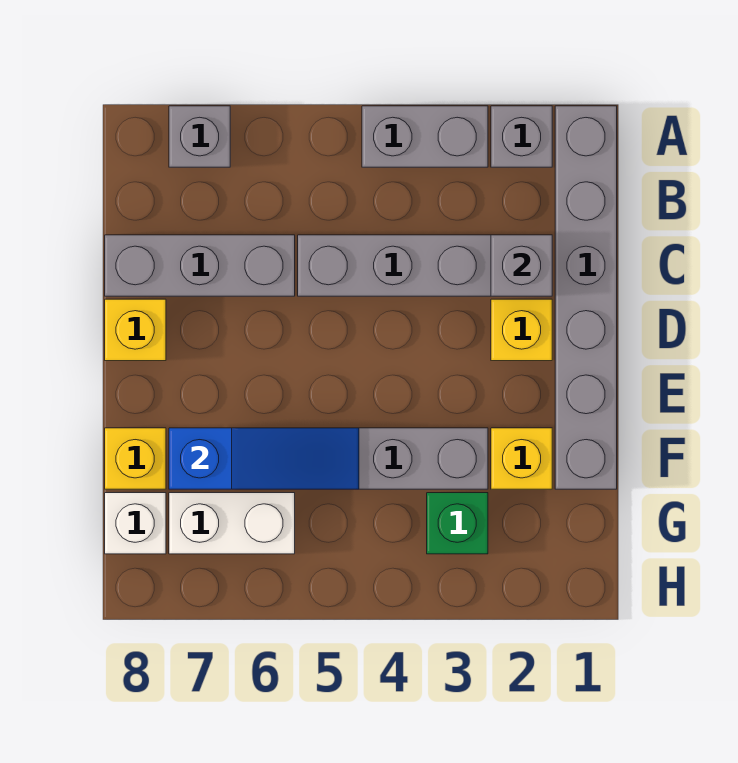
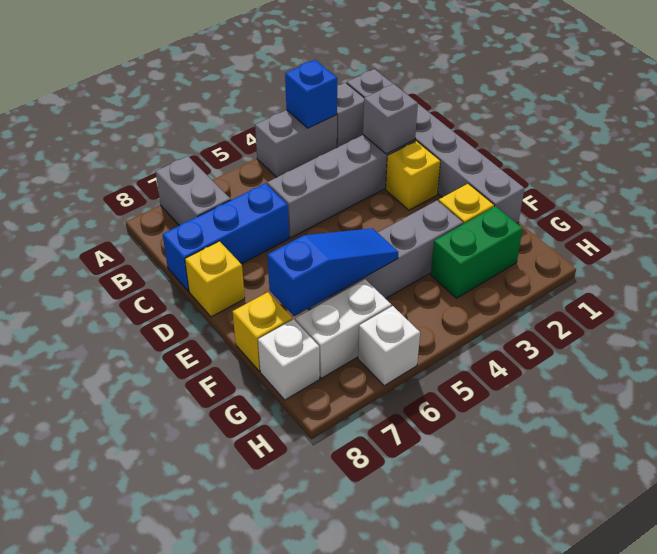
none -> blue 1x1 brick [285,60,337,128]
grey 1x1 brick [169,106,230,167] -> grey 1x2 brick [156,156,231,226]
grey 1x3 brick [105,235,295,296] -> blue 1x3 brick [163,183,289,291]
green 1x1 brick [427,493,488,554] -> green 1x2 brick [431,206,523,298]
none -> white 1x1 brick [358,306,420,386]

